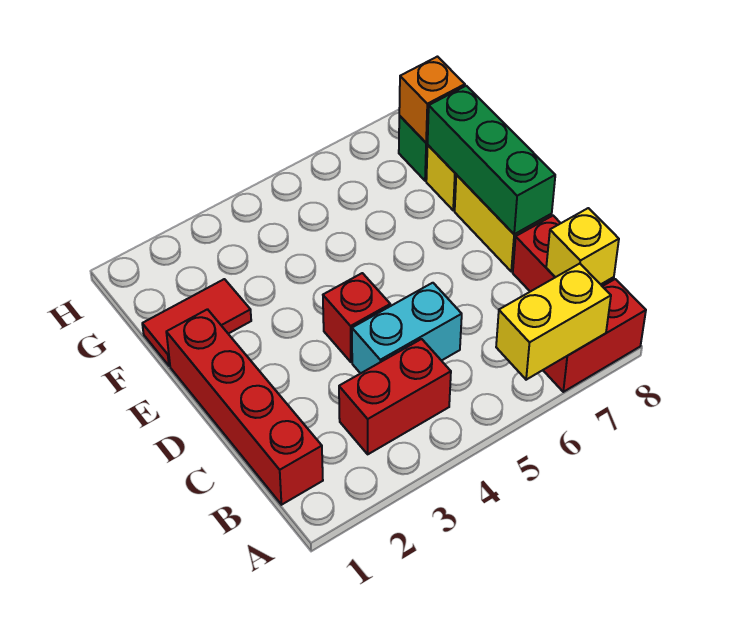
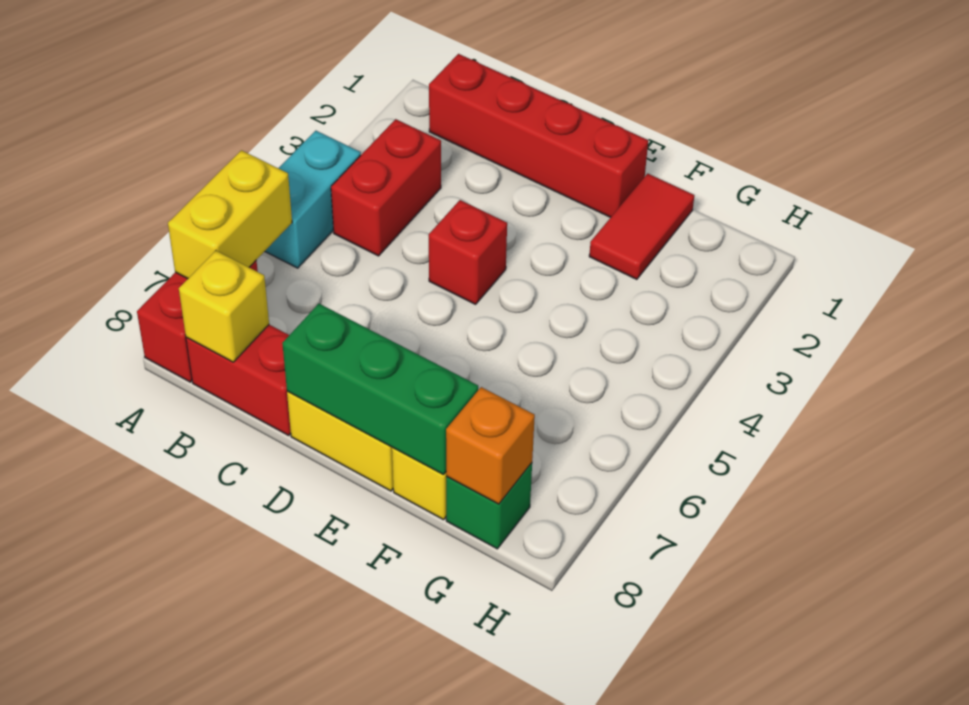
cyan 1x2 brick [352,283,462,373] -> cyan 1x2 brick moved to [265,131,361,268]

